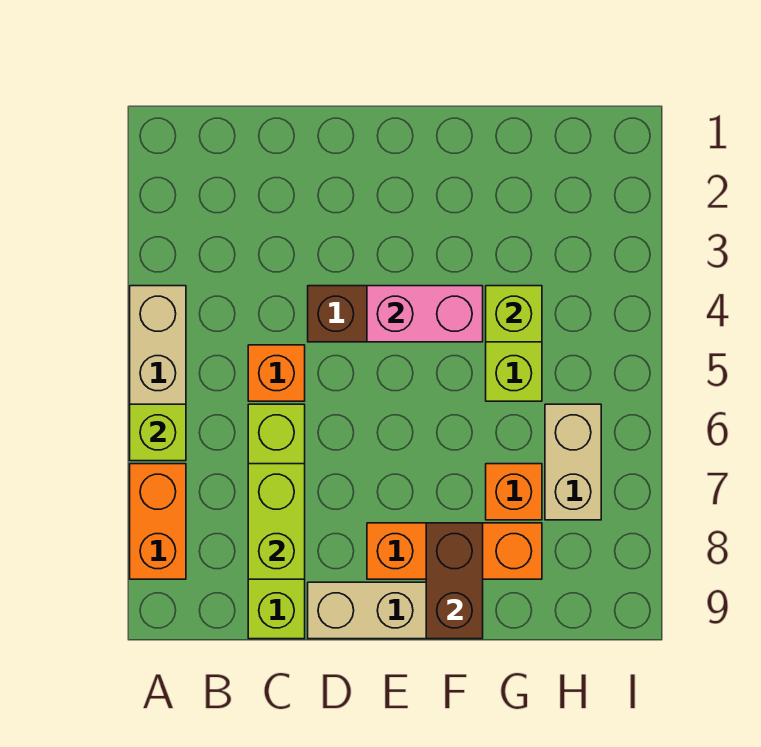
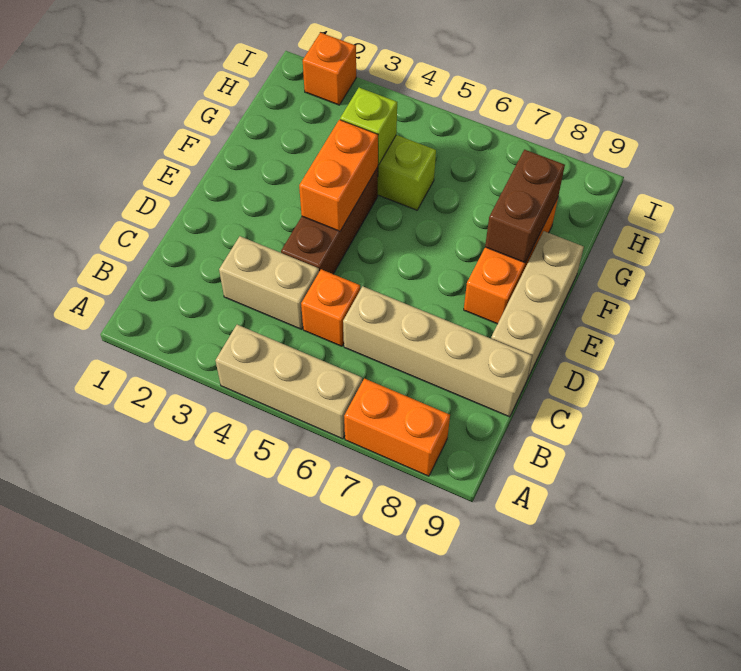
lime 1x1 brick [130,404,186,461] -> none
lime 1x4 brick [248,404,305,639] -> tan 1x4 brick [343,286,532,417]
lime 1x2 brick [248,464,305,579] -> none
pink 1x2 brick [367,286,483,342] -> orange 1x2 brick [299,120,378,231]
brown 1x2 brick [426,523,483,639] -> brown 1x2 brick turned to [485,150,565,263]
orange 1x1 brick [486,464,542,520] -> orange 1x1 brick moved to [303,33,356,105]
tan 1x2 brick [545,404,601,520] -> tan 1x2 brick moved to [219,236,319,329]

